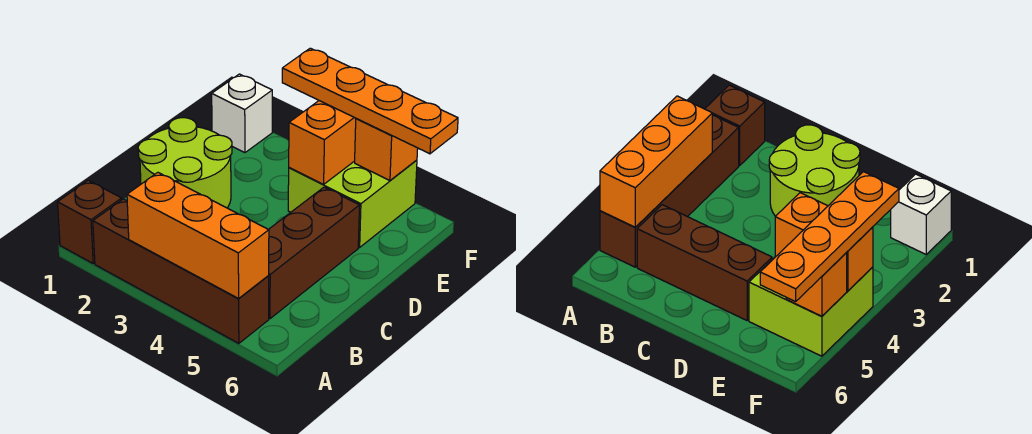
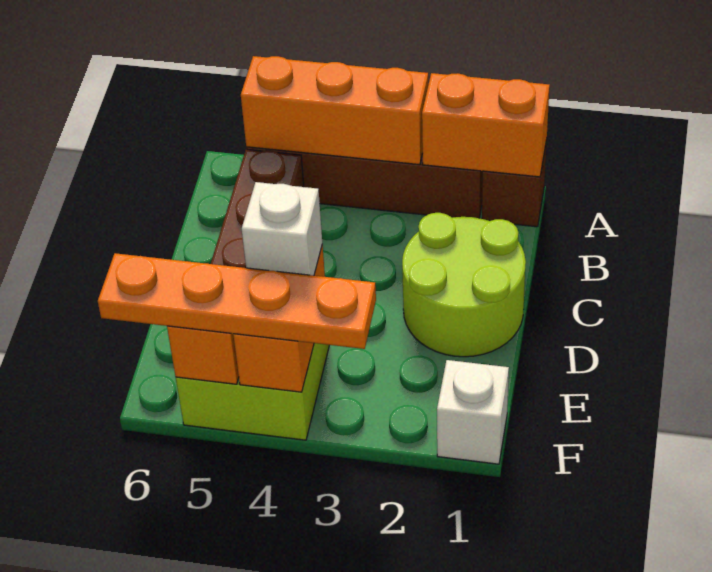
none -> orange 1x2 brick [422,73,550,177]
none -> white 1x1 brick [242,182,322,276]

